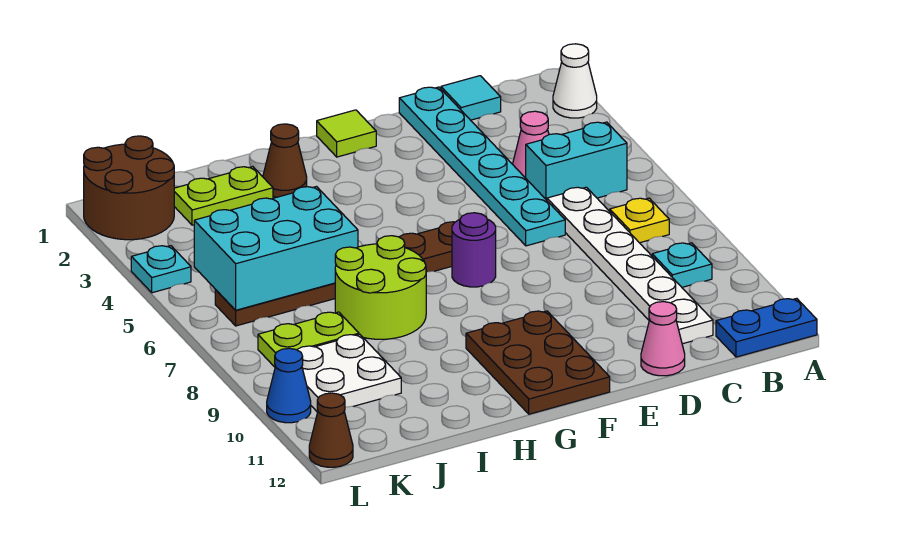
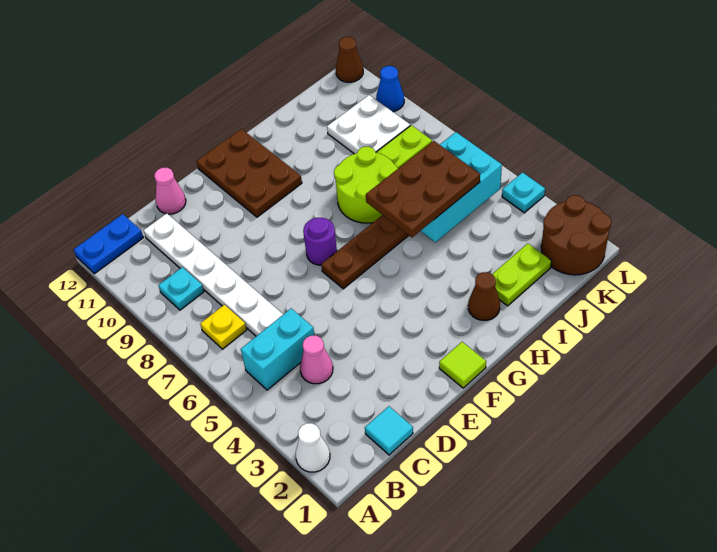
cyan 1x6 plate [399,87,565,246] -> none
none -> brown 2x3 plate [366,141,480,237]

